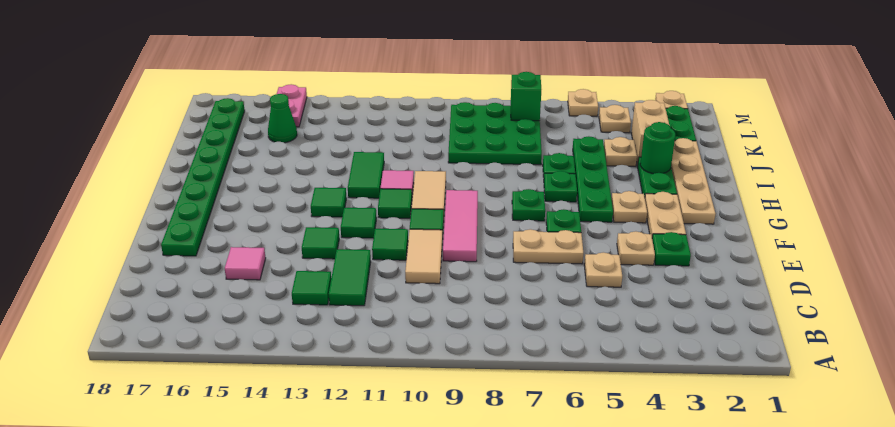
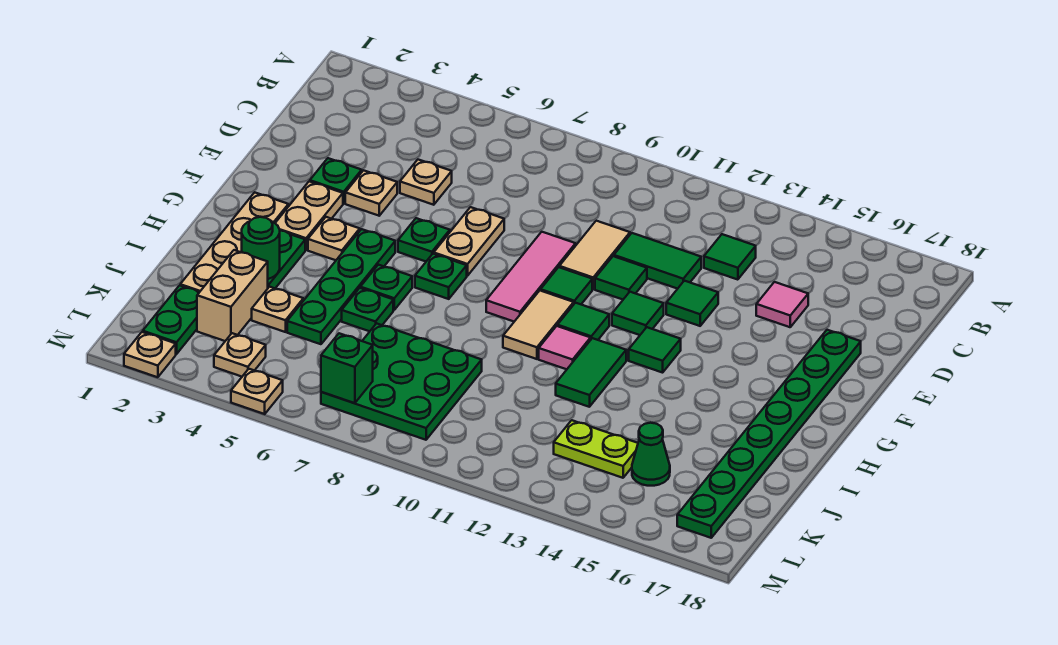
green 1x2 tile [329,249,371,306] -> green 1x2 tile turned to [614,233,701,289]
tan 1x2 plate [513,229,583,264] -> tan 1x2 plate turned to [434,207,504,276]
none -> lime 1x2 plate [554,420,638,478]
pink 1x2 plate [277,84,307,127] -> none

